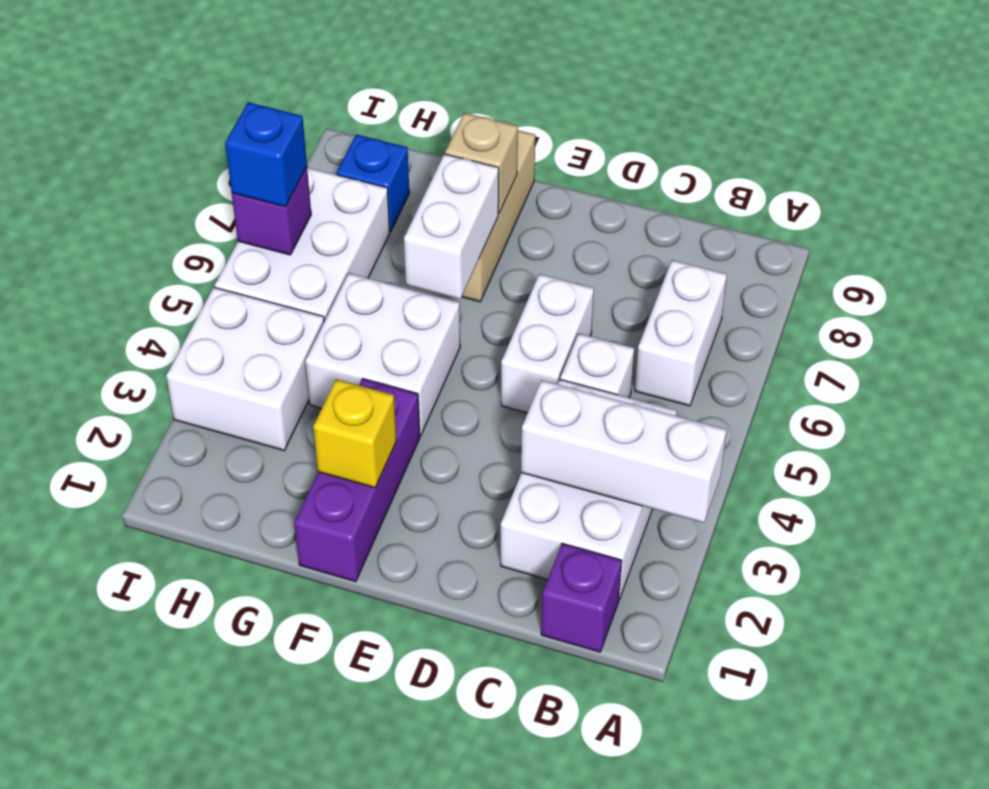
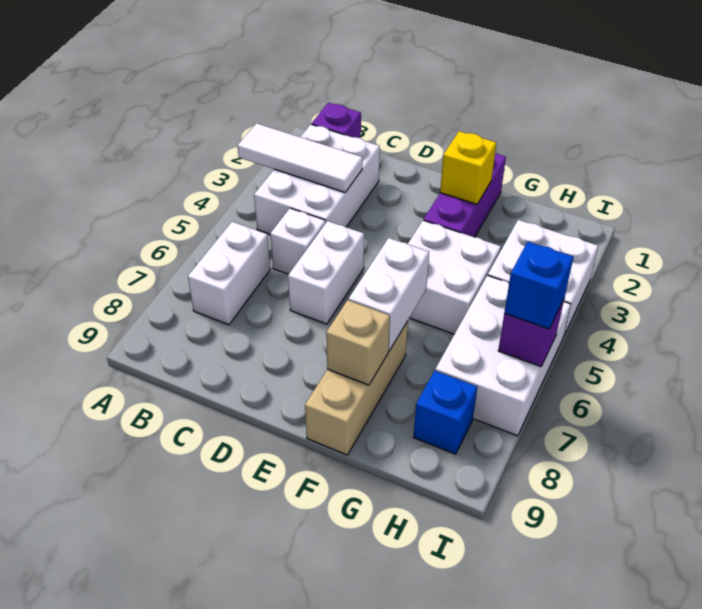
white 1x3 brick [521,380,727,523] -> white 1x3 tile [237,123,363,192]

